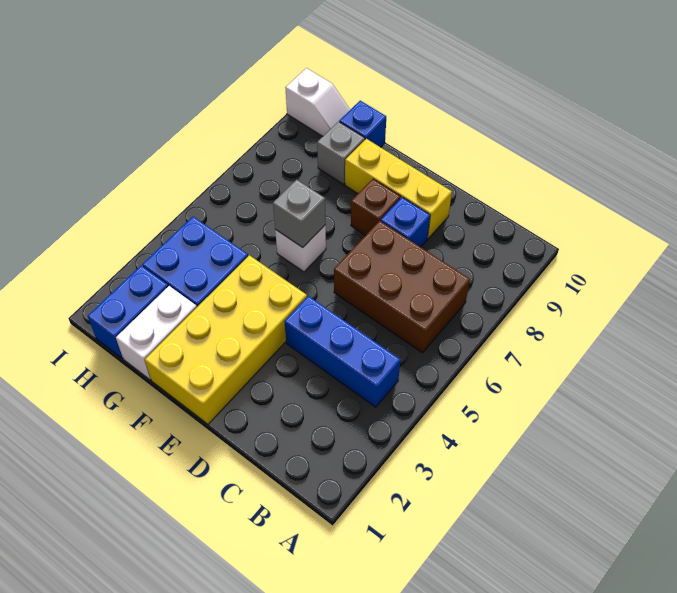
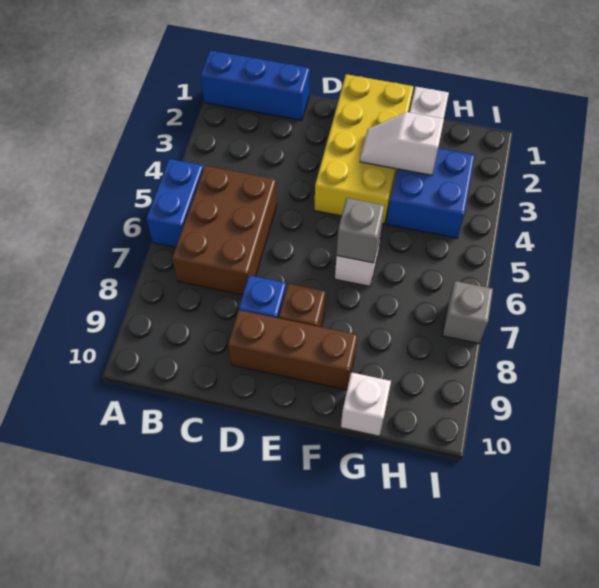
blue 1x3 brick [284,296,400,407] -> blue 1x3 brick moved to [201,50,310,120]
brown 2x3 brick [334,221,470,353] -> brown 2x3 brick turned to [172,166,277,295]
yellow 1x3 brick [345,139,452,238] -> brown 1x3 brick [228,310,357,390]
grey 1x1 brick [317,122,365,184] -> grey 1x1 brick moved to [442,281,493,343]
blue 1x1 brick [339,101,386,147] -> white 1x1 brick [341,372,391,436]
blue 1x2 brick [88,266,168,358] -> blue 1x2 brick moved to [146,159,204,247]
white 1x2 slope [285,68,350,136] -> white 1x2 slope moved to [360,112,444,175]

